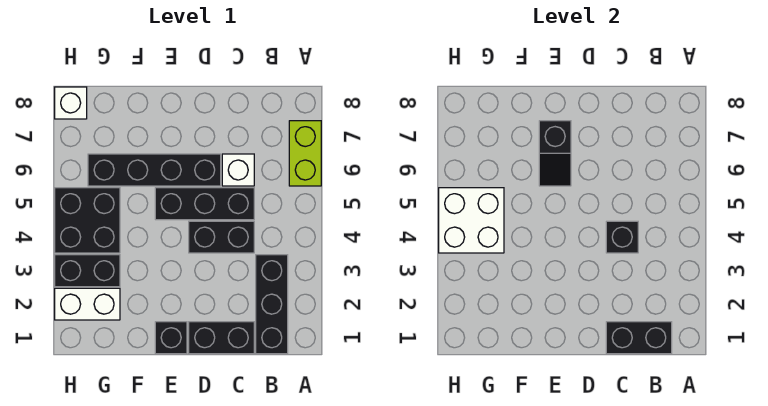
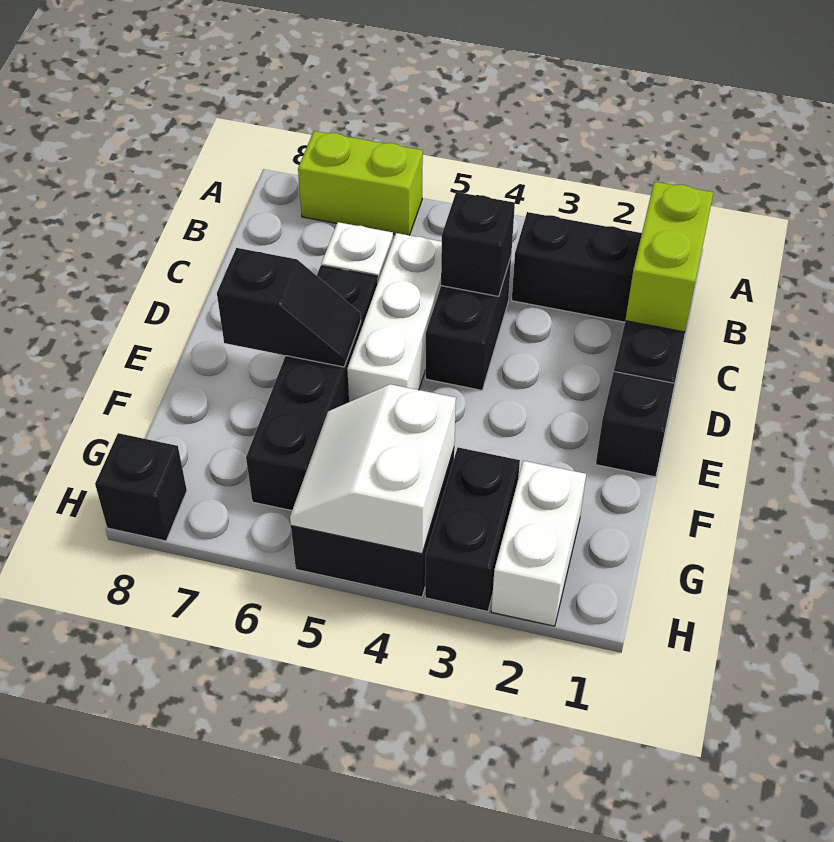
black 1x2 brick [606,322,672,354] -> lime 1x2 brick [625,182,714,332]
black 1x3 brick [155,188,254,220] -> white 1x3 brick [347,233,442,402]
white 2x2 brick [439,188,504,253] -> white 2x2 slope [290,384,456,554]
white 1x1 brick [55,87,87,119] -> black 1x1 brick [95,433,187,541]

